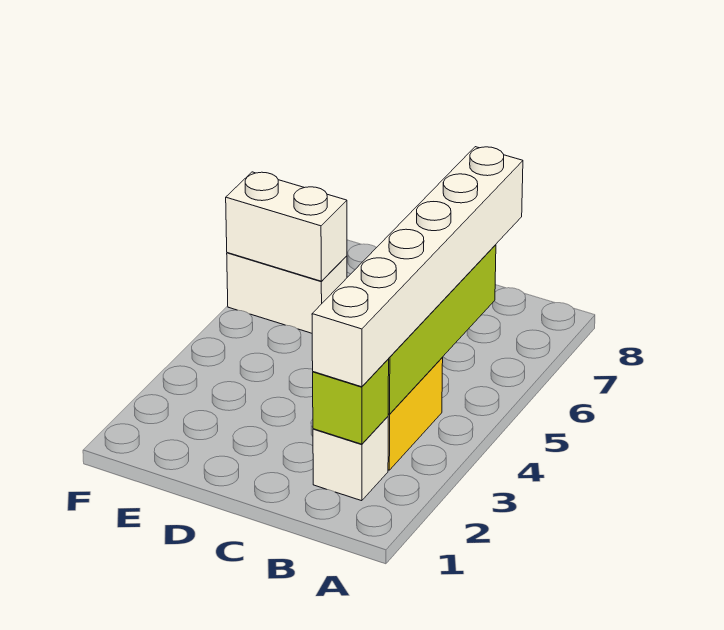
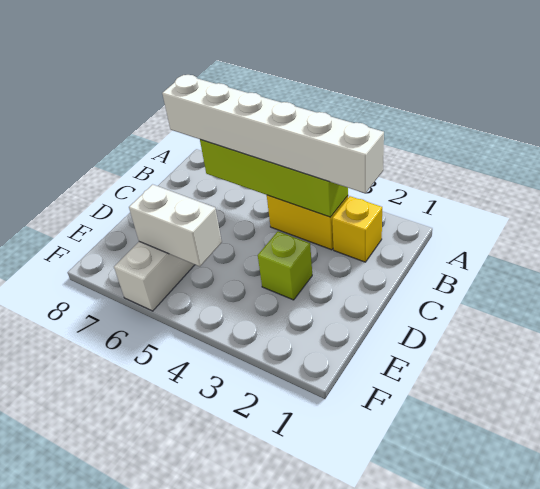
white 1x1 brick [313,417,388,501] -> yellow 1x1 brick [332,196,382,262]
lime 1x1 brick [313,359,389,444] -> lime 1x1 brick moved to [258,231,312,300]
white 1x2 brick [226,172,347,281] -> white 1x2 brick turned to [129,184,222,267]

